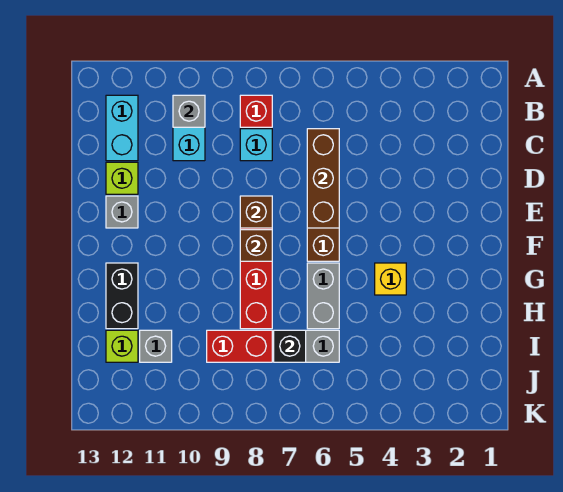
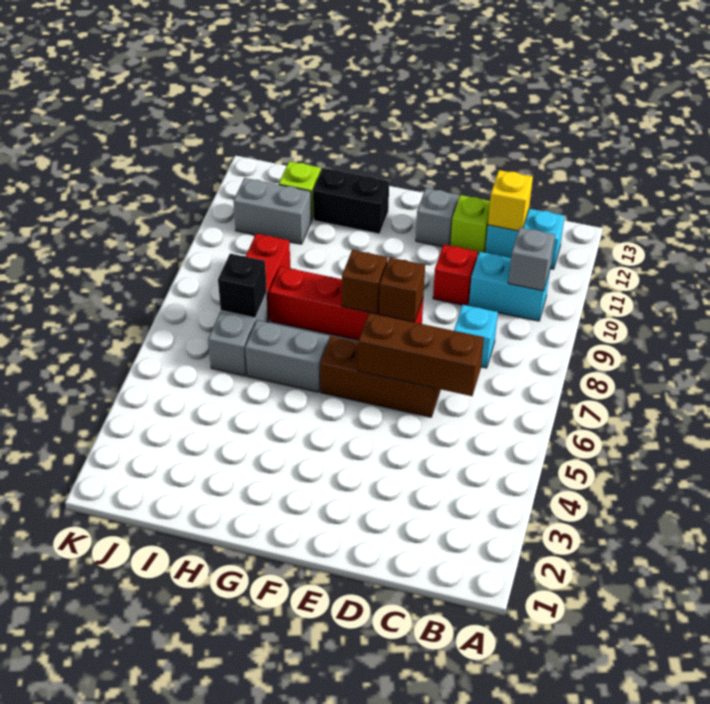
red 1x1 brick [240,95,272,127] -> red 1x1 brick moved to [433,244,478,305]
yellow 1x1 brick [375,263,406,295] -> yellow 1x1 brick moved to [488,170,533,231]
grey 1x1 brick [140,330,172,362] -> grey 1x2 brick [234,178,311,244]

